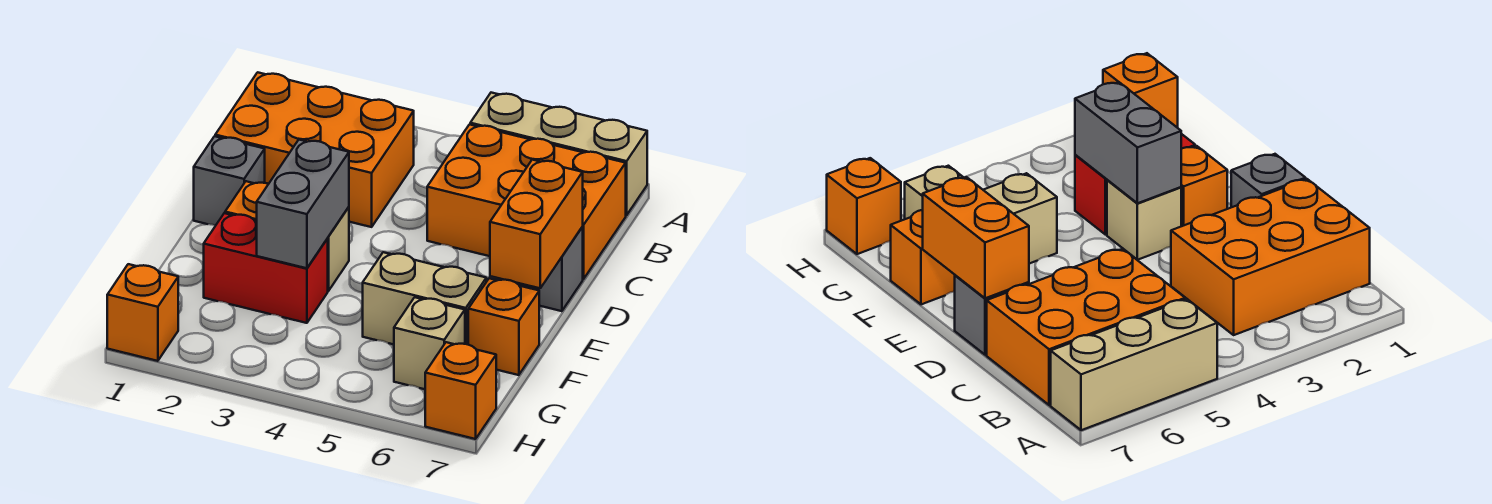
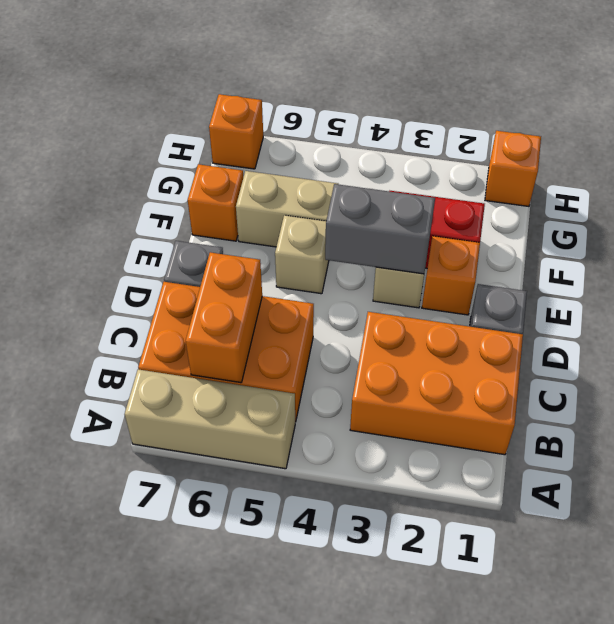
orange 1x2 brick [490,160,583,288] -> orange 1x2 brick moved to [186,252,262,383]
grey 1x2 brick [257,140,349,268] -> grey 1x2 brick turned to [325,184,435,274]
tan 1x1 brick [394,297,465,389] -> tan 1x1 brick moved to [275,215,329,294]

